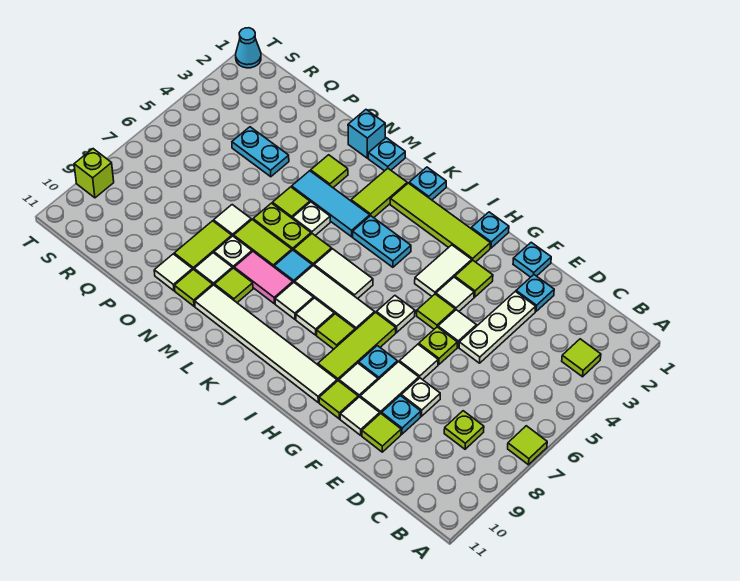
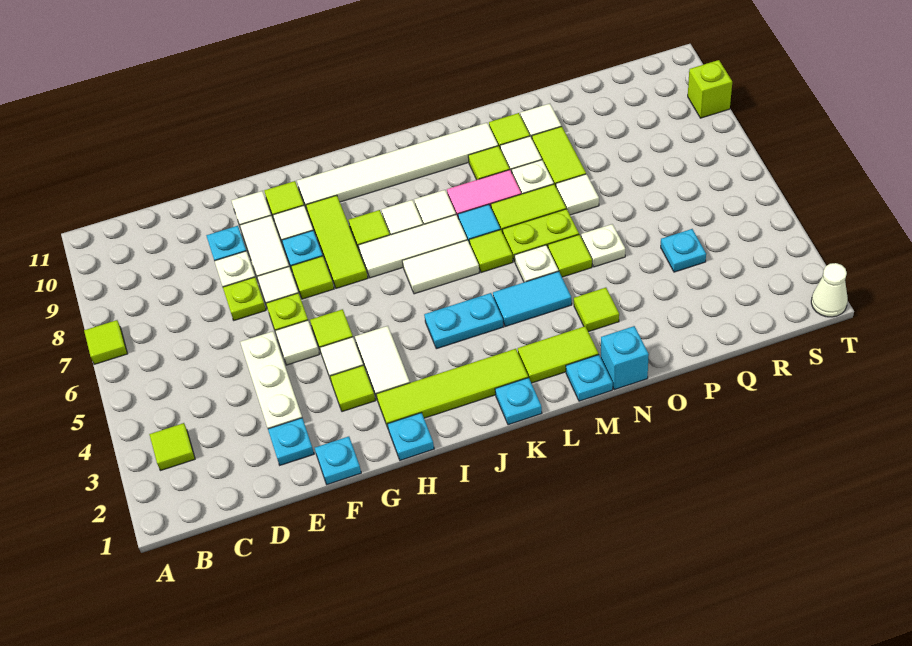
lime 1x1 plate [444,411,484,449] -> lime 1x1 plate moved to [223,277,266,320]
lime 1x1 tile [362,413,401,452] -> lime 1x1 tile moved to [291,256,334,299]
white 1x1 plate [377,296,415,333] -> white 1x1 plate moved to [581,224,625,267]
lime 1x2 tile [351,168,407,218] -> lime 1x2 tile turned to [518,326,599,383]
cyan 1x3 tile [292,171,370,237] -> cyan 1x2 tile [493,271,572,327]
cyan 1x2 plate [232,127,289,177] -> cyan 1x1 plate [661,229,706,272]
cyan 1x1 cone [236,28,261,68] -> white 1x1 cone [811,263,848,317]

